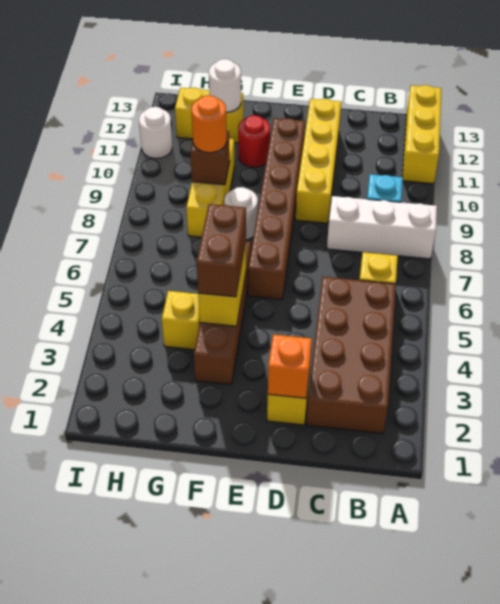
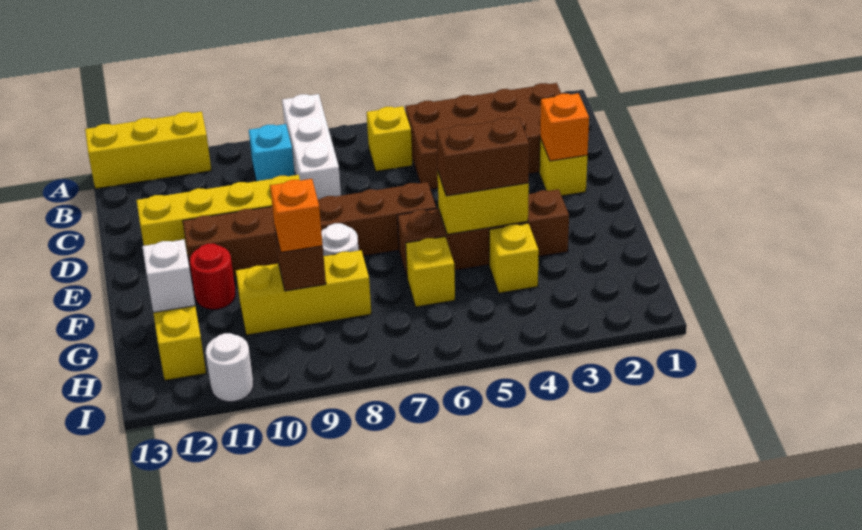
none -> yellow 1x1 brick [406,237,455,307]
orange 1x1 round brick [191,95,227,153] -> orange 1x1 brick [270,179,323,252]
white 1x1 round brick [209,59,241,112] -> white 1x1 brick [142,239,195,313]

